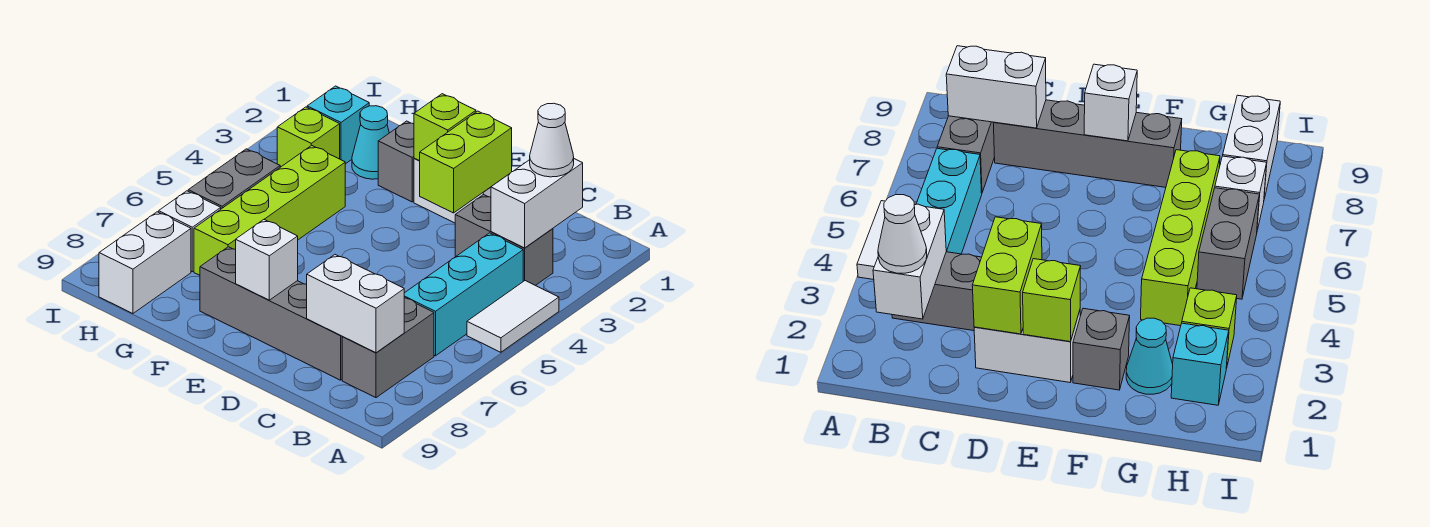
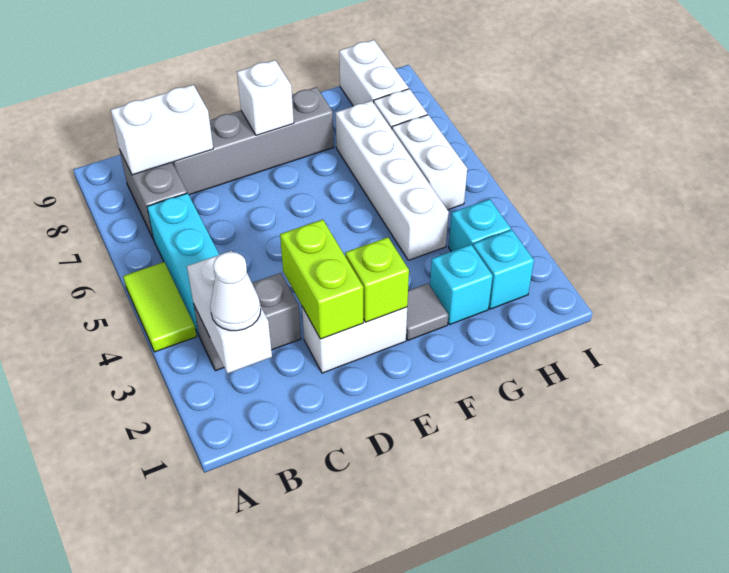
white 1x2 tile [467,281,559,352] -> lime 1x2 tile [123,262,197,352]
grey 1x1 brick [378,121,414,202] -> grey 1x1 tile [406,283,448,340]
cyan 1x1 cone [352,106,389,179] -> cyan 1x1 brick [430,245,493,325]
lime 1x4 brick [194,145,345,275] -> white 1x4 brick [335,101,449,260]
lime 1x1 brick [277,107,340,167] -> cyan 1x1 brick [449,199,511,252]
grey 1x2 brick [188,149,280,209] -> white 1x2 brick [392,115,467,210]

